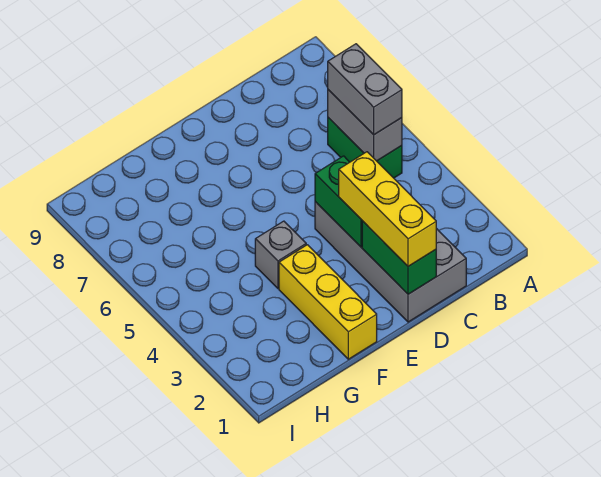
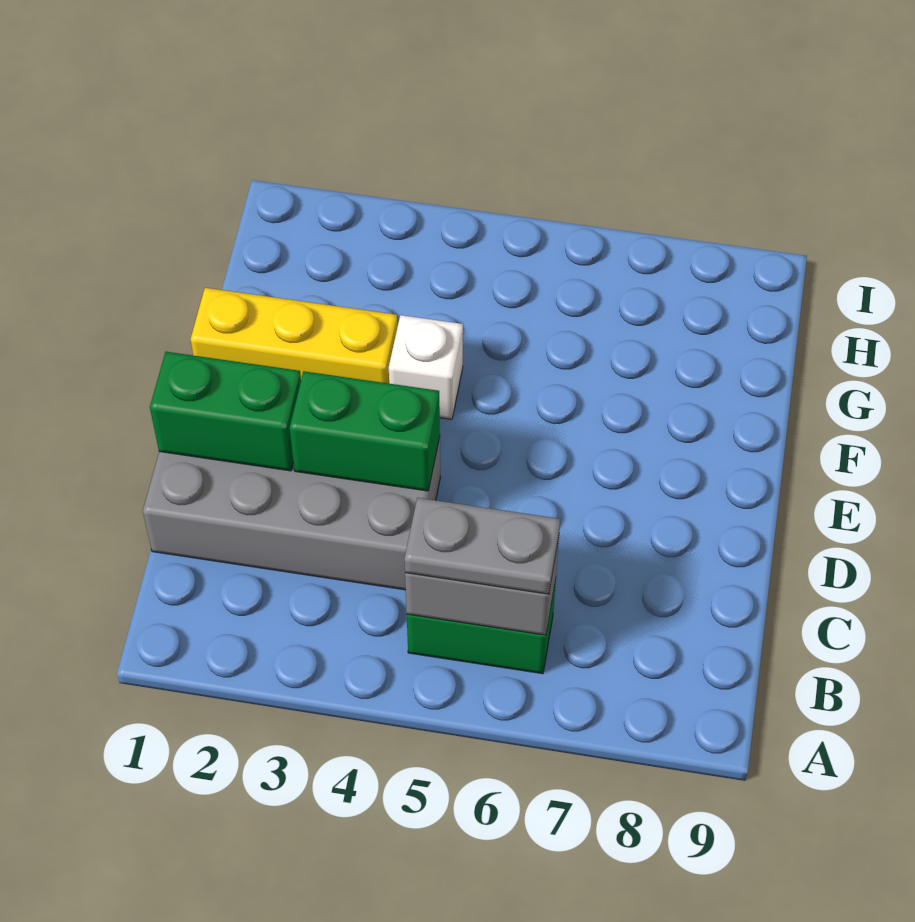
grey 1x2 brick [328,44,402,135] -> grey 1x2 plate [404,498,560,594]
yellow 1x3 brick [339,152,436,266] -> none
grey 1x1 brick [255,221,306,288] -> white 1x1 brick [389,315,463,419]

